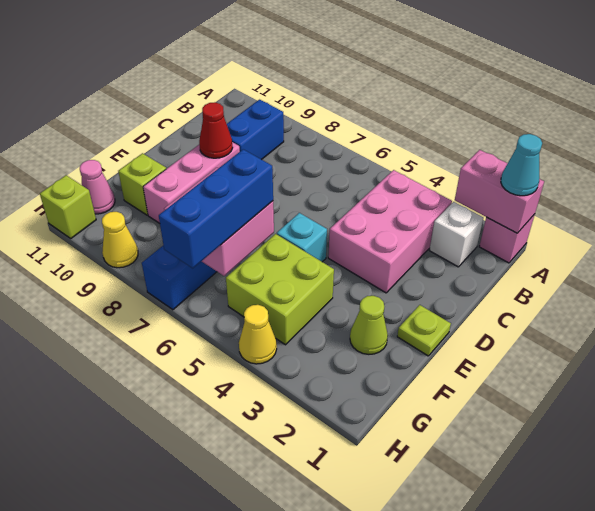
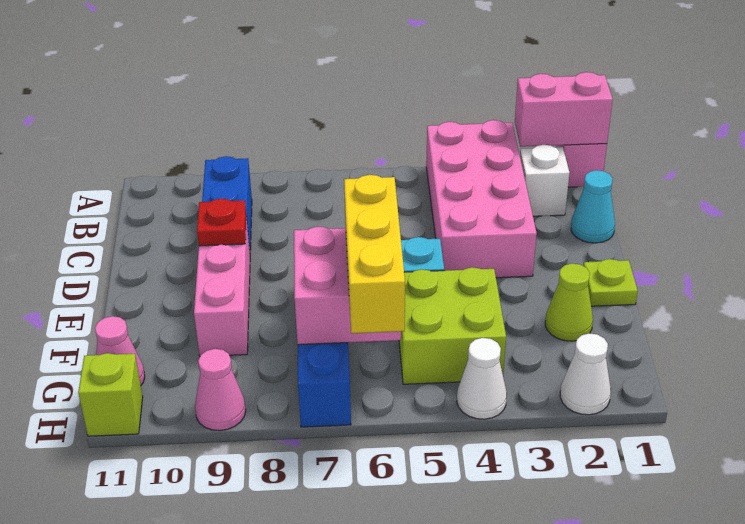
cyan 1x1 cone [501,134,542,196] -> cyan 1x1 cone moved to [571,170,615,243]
pink 2x3 brick [328,170,452,293] -> pink 2x4 brick [426,120,537,278]
red 1x1 cone [199,102,233,158] -> red 1x1 plate [197,199,246,246]
blue 1x3 brick [159,149,273,268] -> yellow 1x3 brick [344,175,405,333]
lime 1x1 brick [118,153,166,215] -> none
none -> white 1x1 cone [560,333,611,415]
yellow 1x1 cone [239,305,277,364] -> white 1x1 cone [457,338,507,419]
yellow 1x1 cone [102,212,138,268] -> pink 1x1 cone [195,349,246,431]

